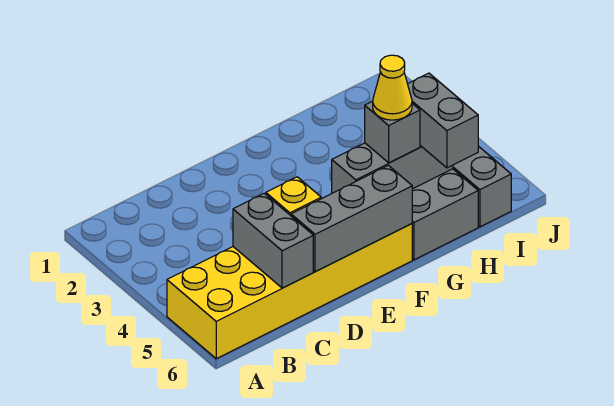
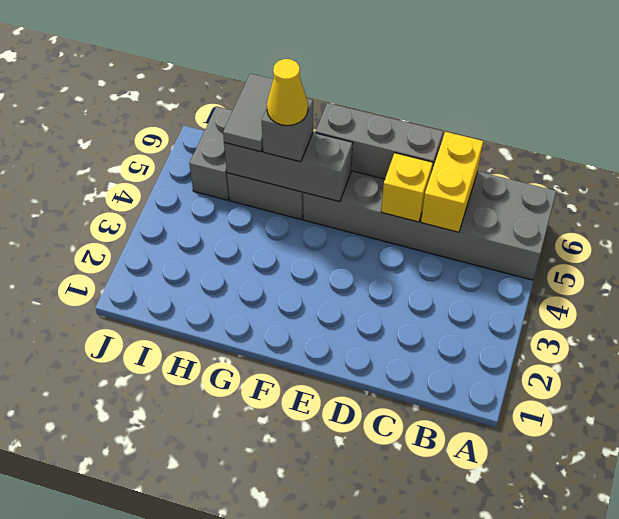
yellow 2x6 brick [167,224,412,359] -> grey 2x6 brick [303,171,557,280]
grey 1x2 brick [233,193,313,288] -> yellow 1x2 brick [421,132,483,232]
grey 1x2 brick [408,73,478,168] -> grey 1x2 tile [223,74,273,152]

